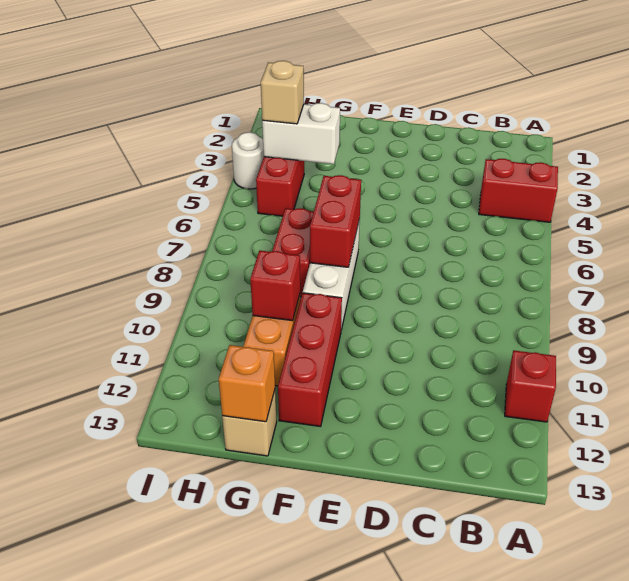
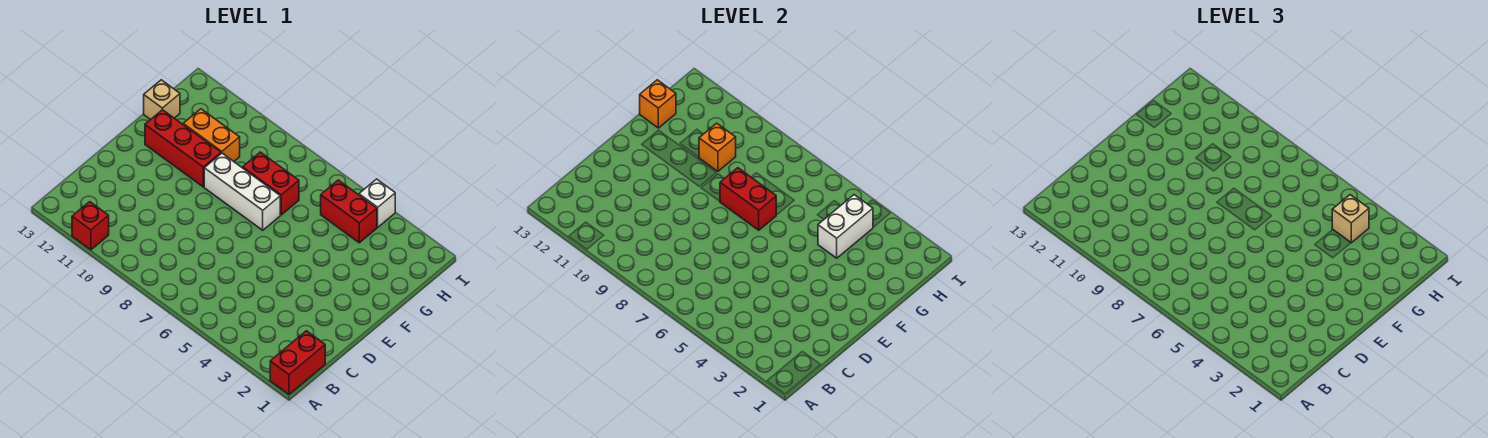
red 1x2 brick [479,159,558,222] -> red 1x2 brick moved to [270,331,325,394]
red 1x1 brick [250,251,300,321] -> orange 1x1 brick [699,123,736,171]
white 1x1 round brick [232,132,264,189] -> white 1x1 brick [359,179,395,227]

